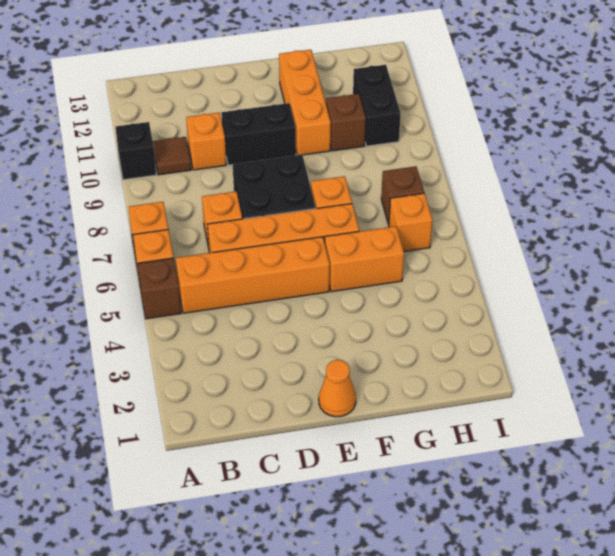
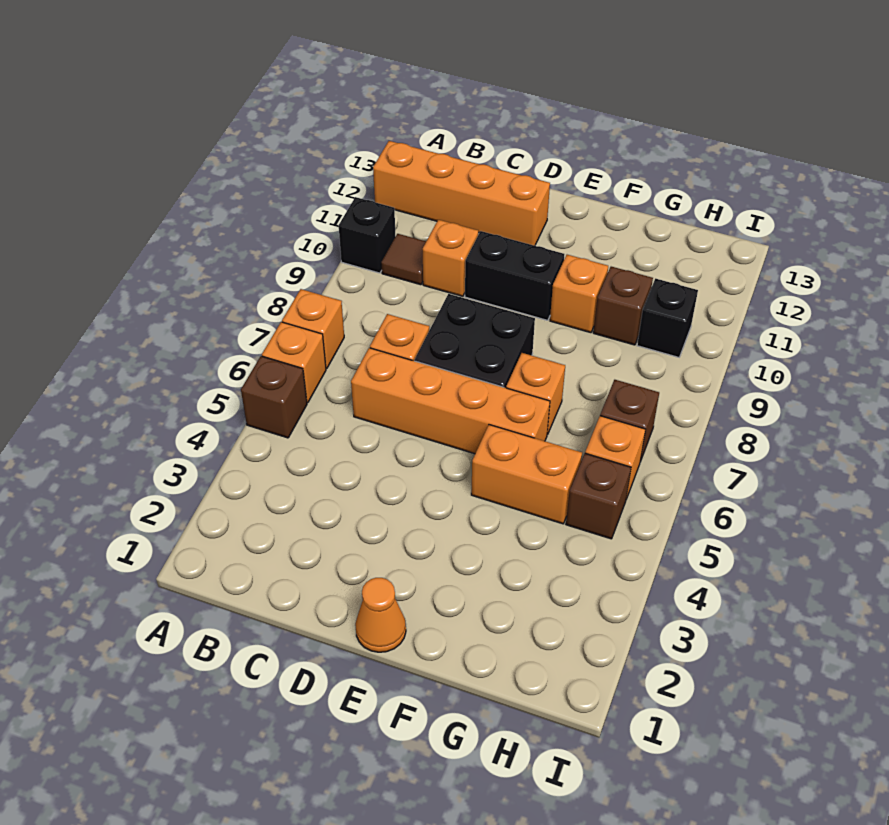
orange 1x4 brick [176,237,330,313] -> orange 1x4 brick moved to [373,141,550,246]
orange 1x3 brick [279,50,331,155] -> orange 1x1 brick [550,255,608,333]
none -> brown 1x1 brick [566,453,631,539]
black 1x2 brick [353,65,401,146] -> black 1x1 brick [637,278,698,357]

